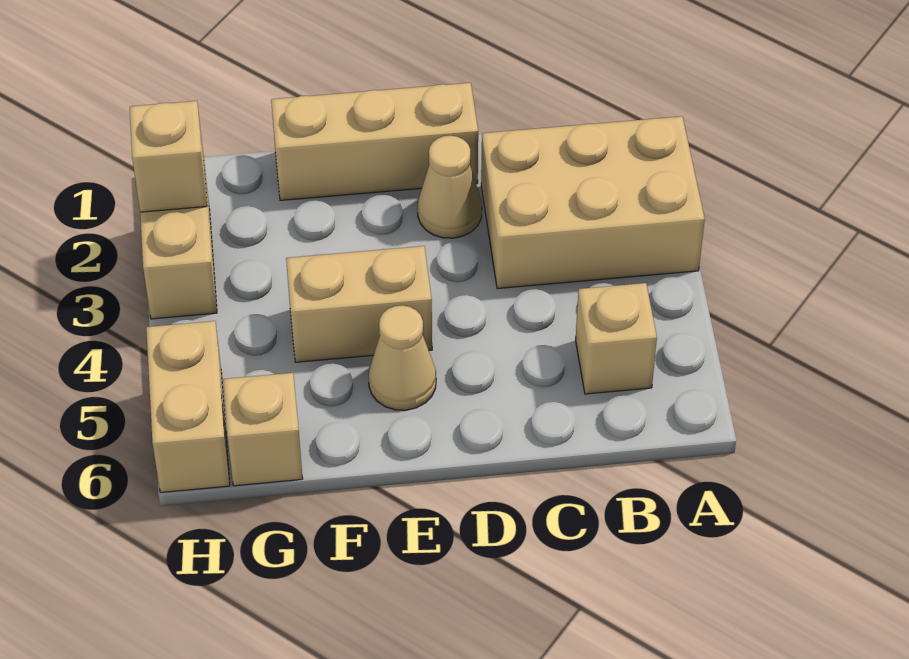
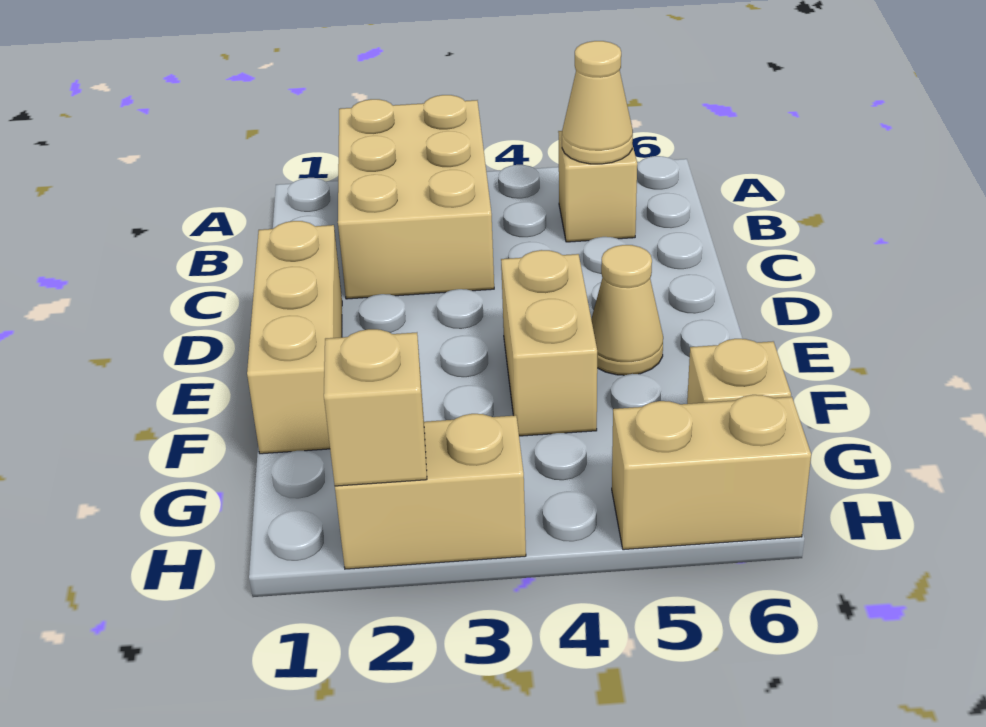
tan 1x1 cone [418,136,482,238] -> tan 1x1 cone moved to [562,41,633,164]

